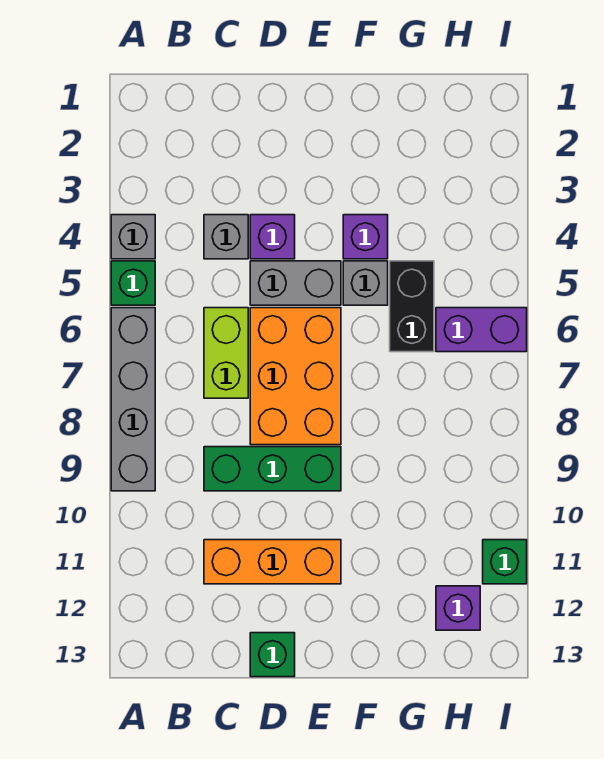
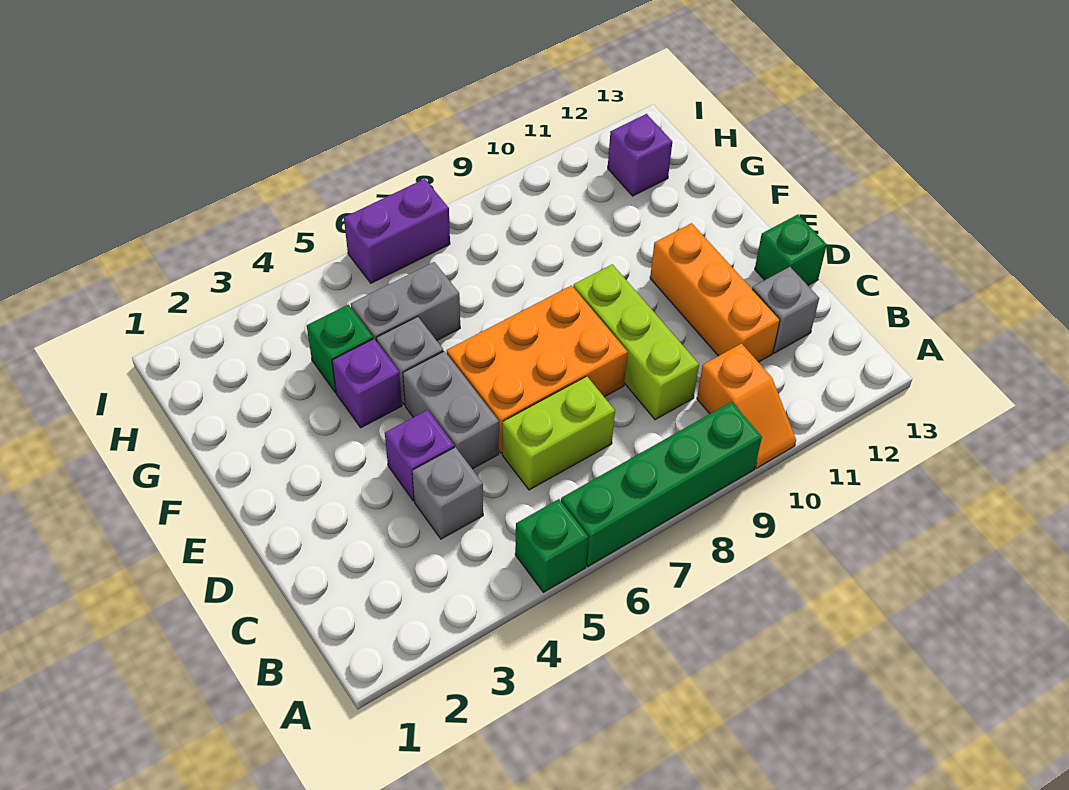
grey 1x1 brick [111,215,155,259] -> grey 1x1 brick moved to [752,267,819,353]
grey 1x4 brick [111,308,155,491] -> green 1x4 brick [561,402,762,566]
none -> orange 1x2 slope [697,343,796,468]
green 1x3 brick [204,447,341,491] -> lime 1x3 brick [573,264,699,420]
black 1x2 brick [390,261,434,352] -> grey 1x2 brick [351,262,460,342]
purple 1x2 brick [436,308,527,352] -> purple 1x2 brick turned to [344,179,450,283]
green 1x1 brick [483,540,527,584] -> green 1x1 brick moved to [307,305,373,393]

